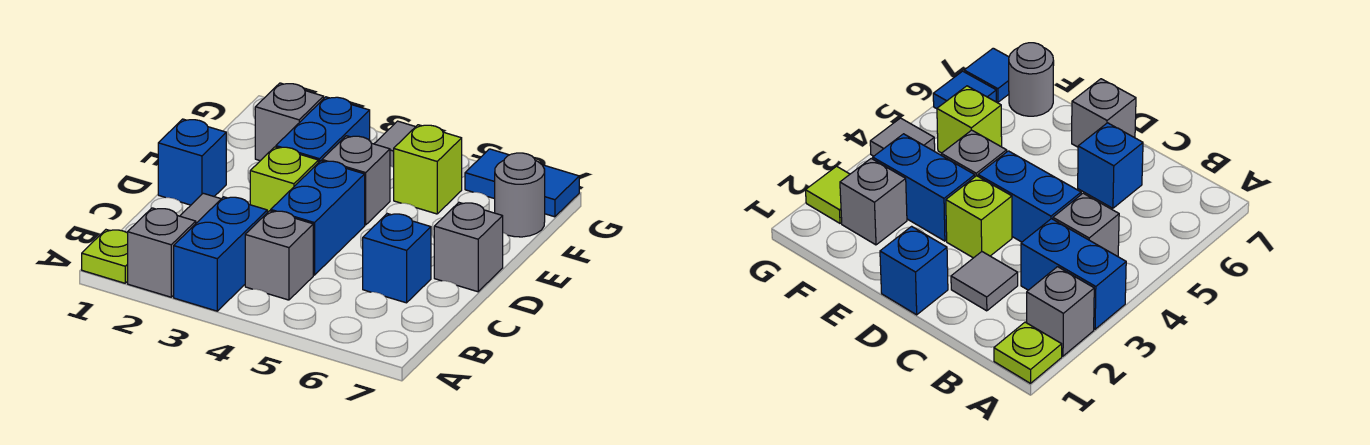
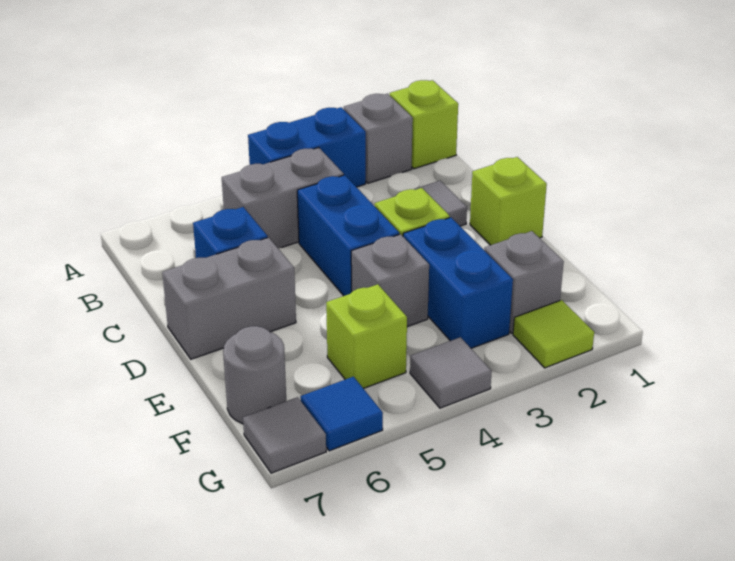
lime 1x1 plate [82,230,128,283] -> lime 1x1 brick [390,80,458,169]
blue 1x2 brick [174,197,267,311] -> blue 1x2 brick turned to [248,107,366,187]
grey 1x1 brick [245,211,313,300] -> grey 1x2 brick [222,148,344,248]
blue 1x1 brick [158,119,226,205] -> lime 1x1 brick [470,157,547,245]
grey 1x1 brick [434,203,503,292] -> grey 1x2 brick [162,237,296,359]
blue 1x1 tile [543,165,579,217] -> grey 1x1 tile [243,397,326,473]

